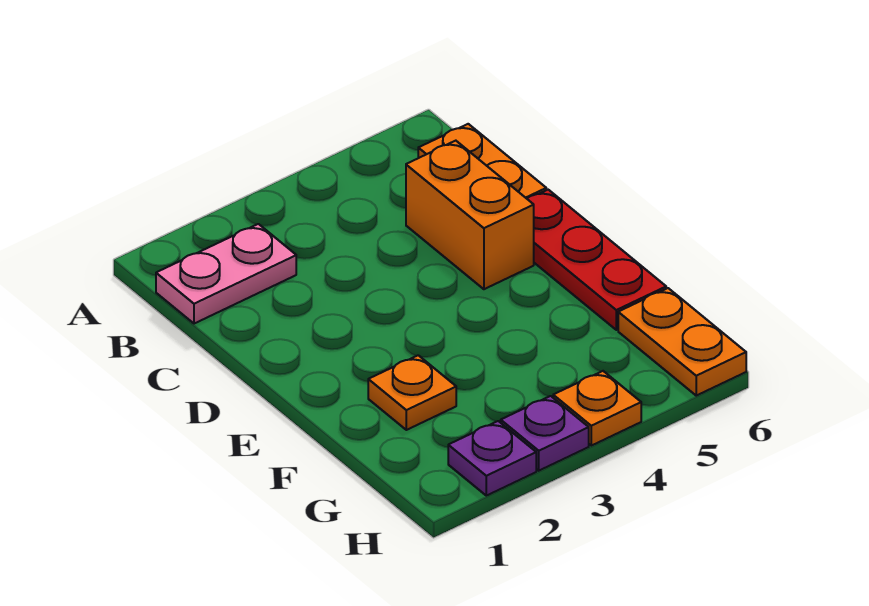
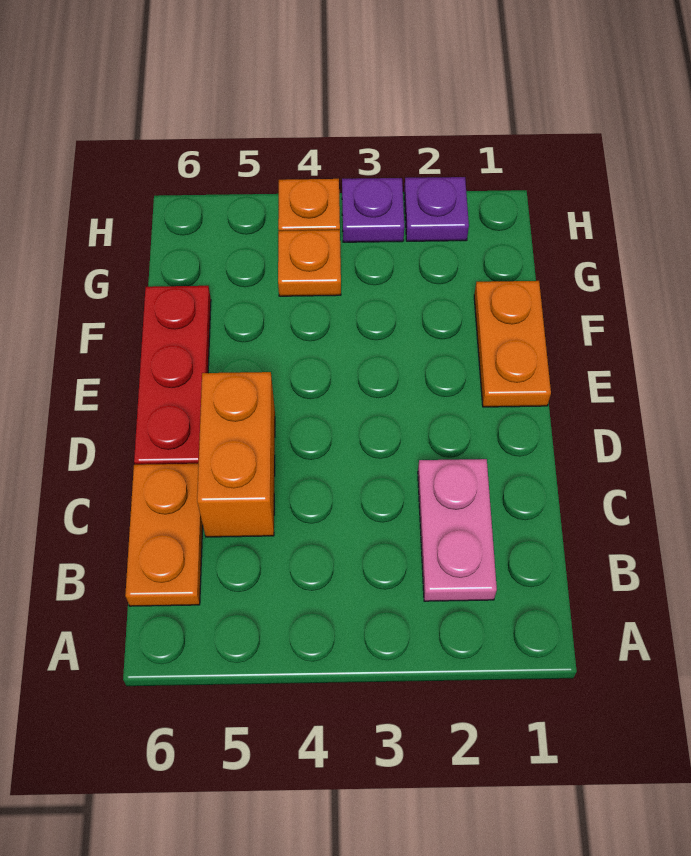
pink 1x2 plate [156,224,296,324] -> pink 1x2 plate turned to [418,459,497,601]
orange 1x1 plate [368,355,456,430] -> orange 1x1 plate moved to [278,230,341,296]
orange 1x2 plate [618,288,746,396] -> orange 1x2 plate moved to [474,281,551,407]

